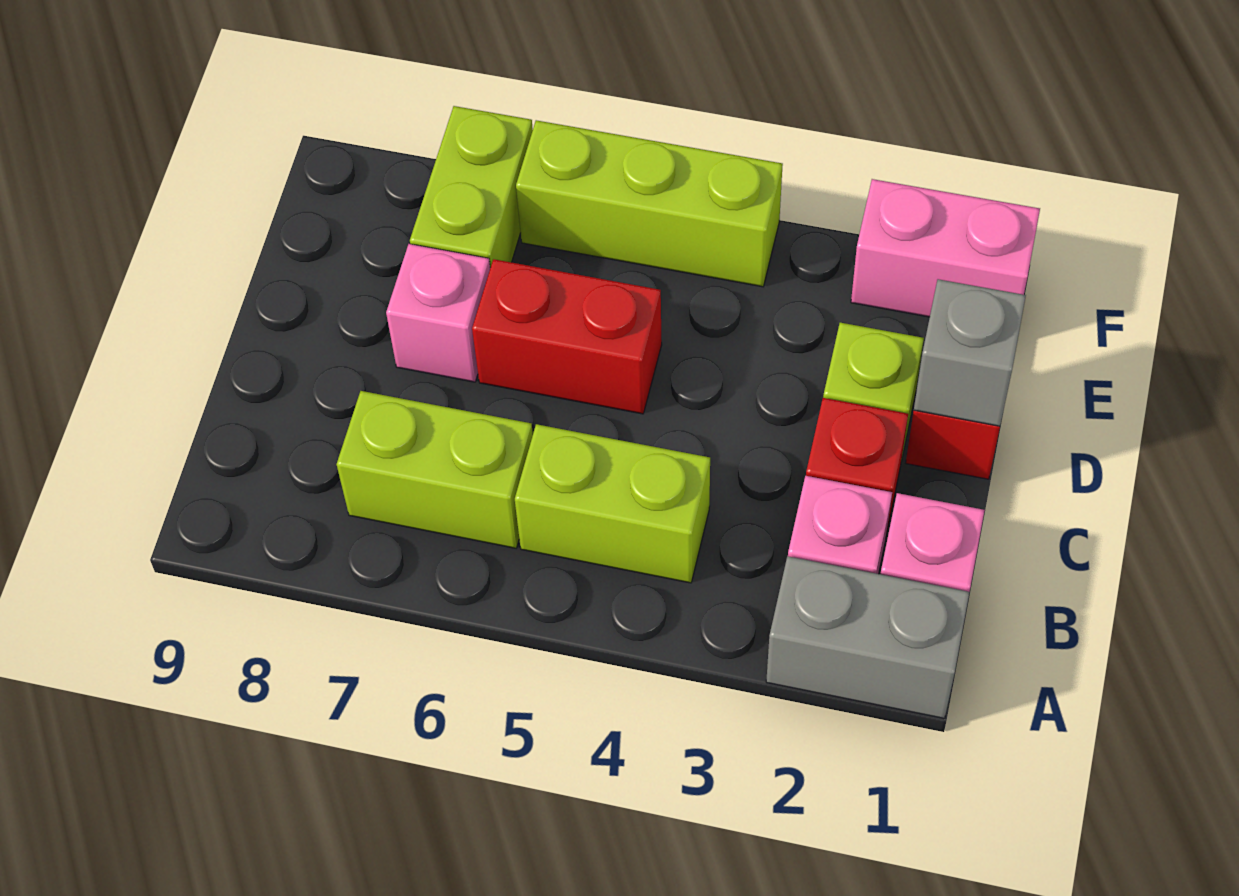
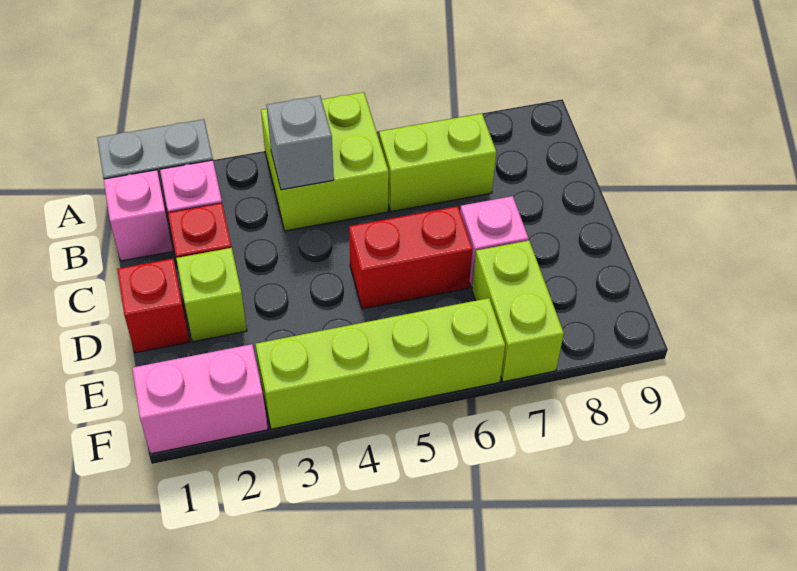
lime 1x2 brick [515,424,710,583] -> lime 2x2 brick [261,92,389,231]
grey 1x1 brick [914,279,1026,426] -> grey 1x1 brick moved to [267,96,334,190]
lime 1x3 brick [516,120,783,287] -> lime 1x4 brick [256,298,505,429]

